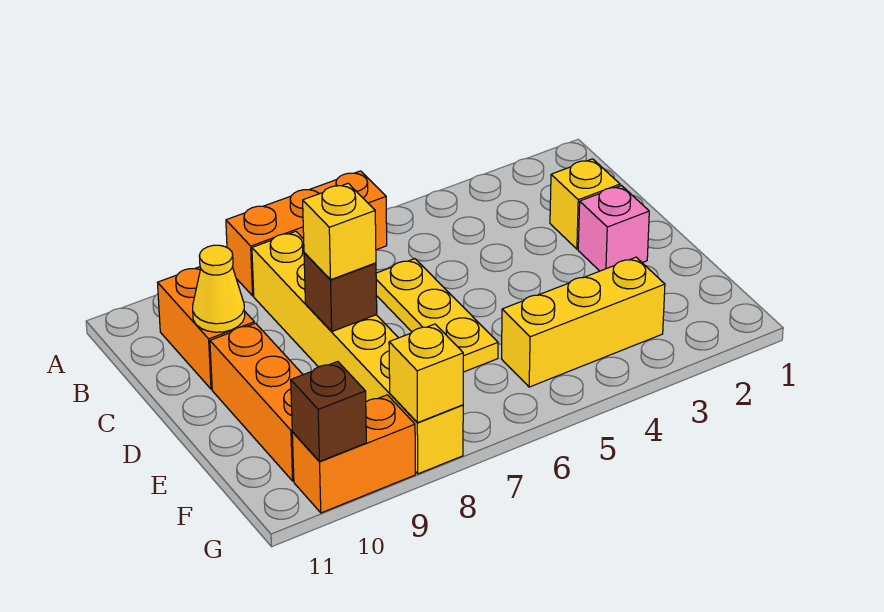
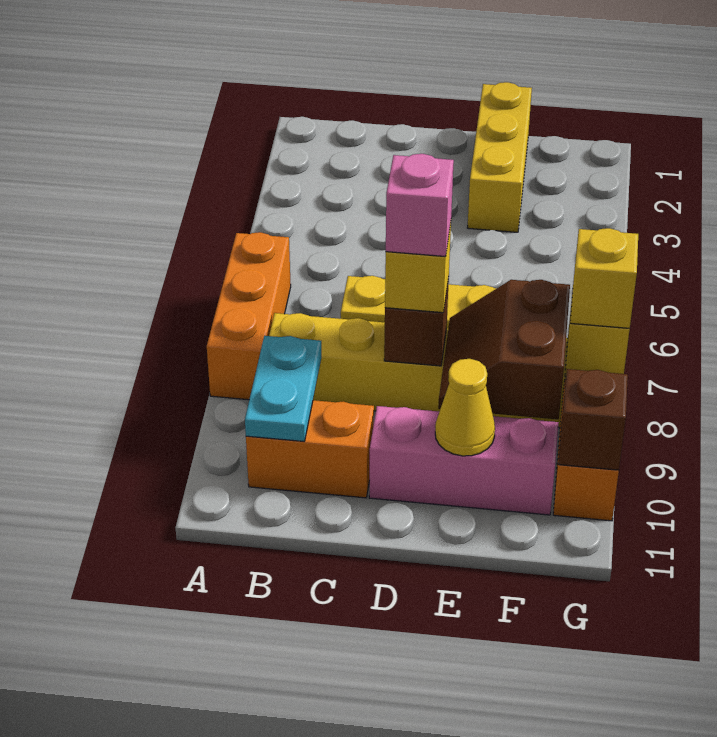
none -> cyan 1x2 plate [245,336,321,441]
yellow 1x1 brick [550,159,620,249] -> yellow 1x1 brick moved to [570,228,638,328]
yellow 1x1 cone [193,245,245,332] -> yellow 1x1 cone moved to [435,359,495,456]
pink 1x1 brick [578,185,649,271] -> pink 1x1 brick moved to [386,154,454,257]
orange 1x3 brick [210,323,303,481] -> pink 1x3 brick [369,406,559,515]
none -> brown 2x2 slope [438,280,570,419]
yellow 1x3 brick [502,257,665,387] -> yellow 1x3 brick moved to [467,82,532,232]

